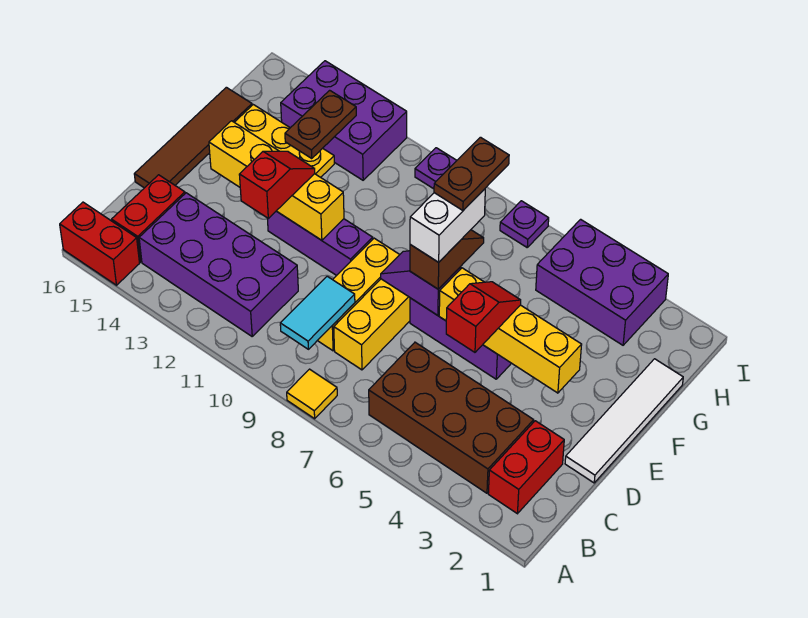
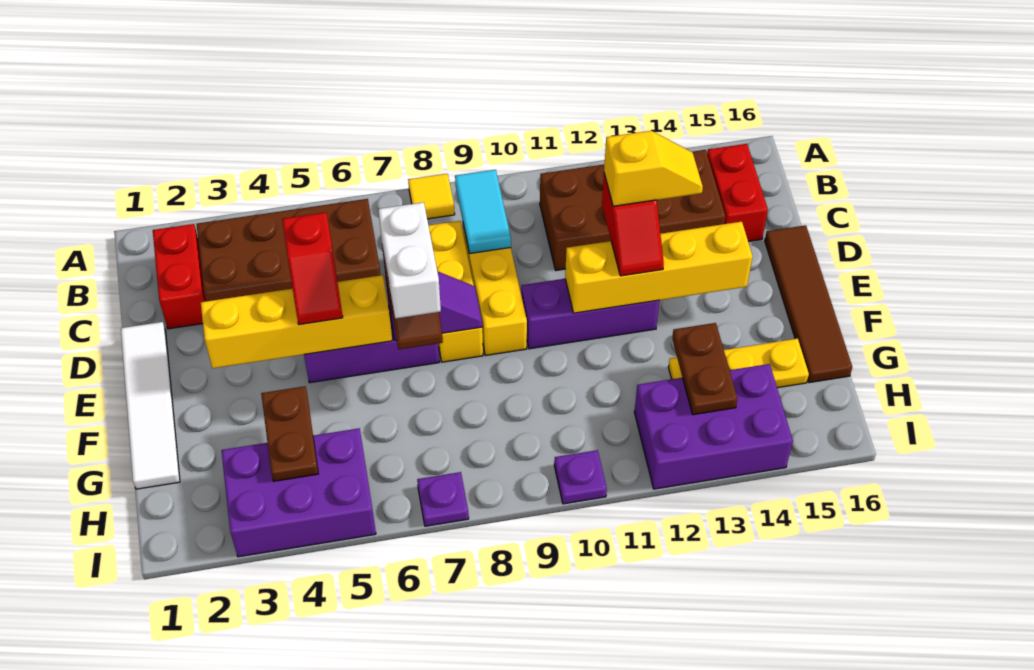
red 1x2 brick [60,202,140,285] -> none
purple 2x4 brick [139,193,298,336] -> brown 2x4 brick [540,150,725,270]
none -> yellow 1x2 slope [604,131,703,206]
brown 1x2 plate [434,137,509,210] -> brown 1x2 plate moved to [261,386,318,481]

